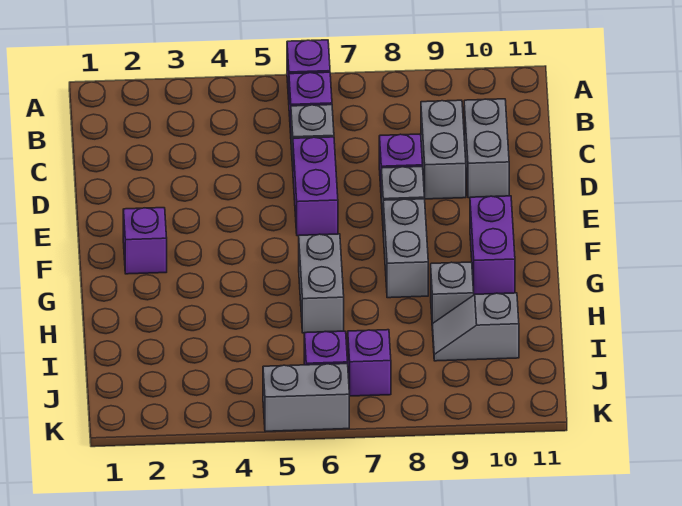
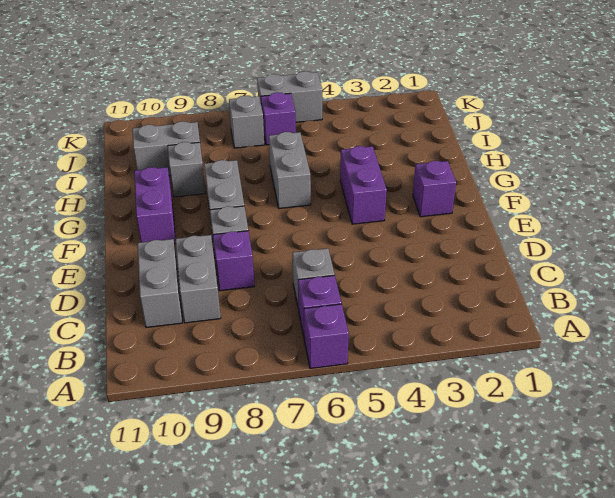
purple 1x2 brick [293,137,338,236] -> purple 1x2 brick moved to [340,146,387,224]
grey 1x2 slope [432,293,519,361] -> grey 1x2 brick [133,121,200,176]
purple 1x1 brick [348,330,391,396] -> grey 1x1 brick [229,96,264,148]

